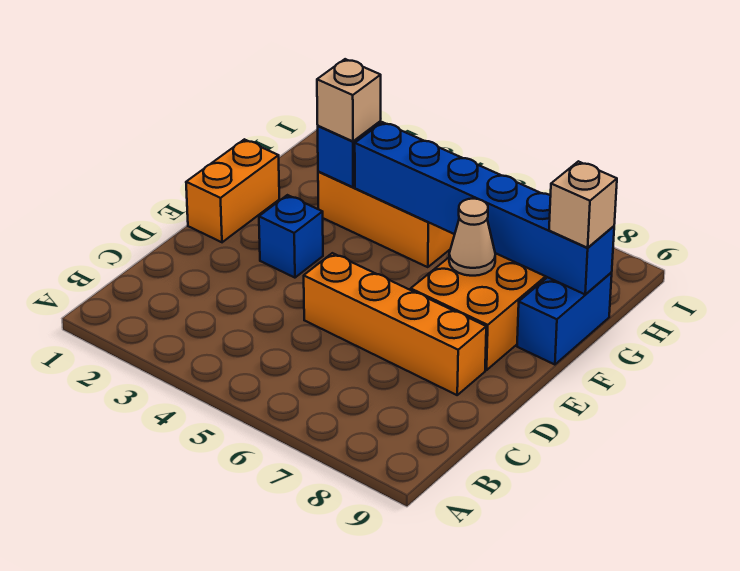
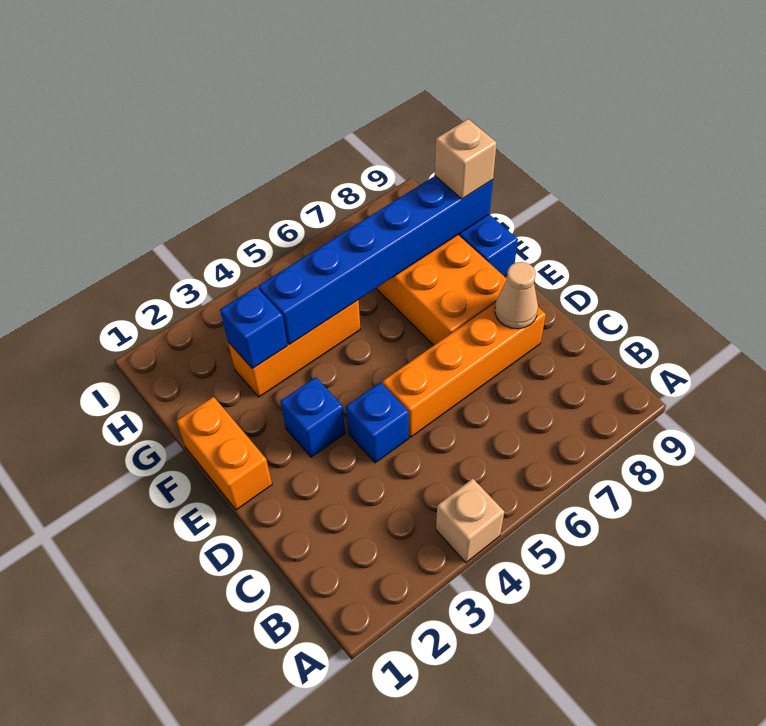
none -> blue 1x1 brick [346,382,409,463]
tan 1x1 cone [449,199,495,276] -> tan 1x1 cone moved to [495,262,538,329]
tan 1x1 brick [317,59,381,141] -> tan 1x1 brick moved to [436,479,504,563]

